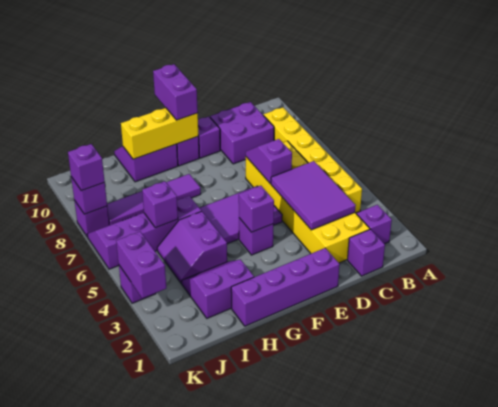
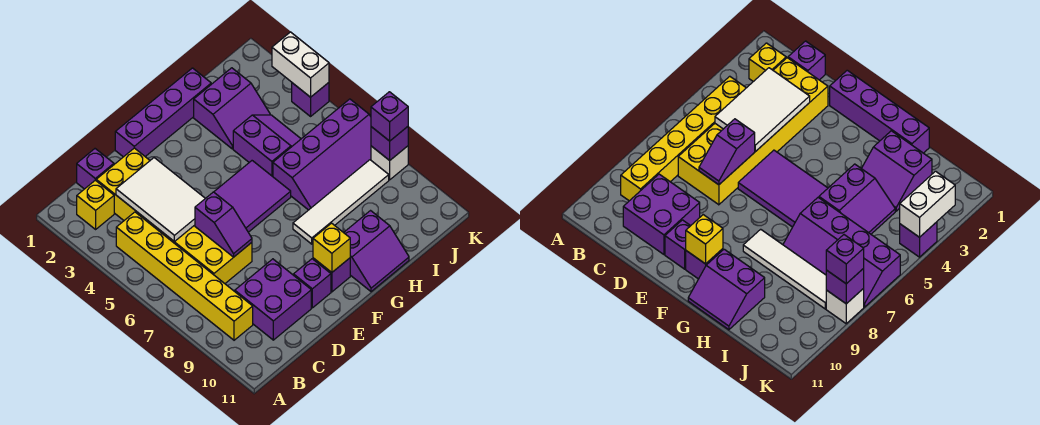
purple 1x1 brick [357,205,392,244] -> yellow 1x1 brick [77,180,114,229]
purple 2x3 tile [271,161,356,230] -> white 2x3 tile [116,158,205,241]
purple 1x1 brick [239,218,273,255] -> none
purple 1x1 brick [239,186,274,232] -> none
yellow 1x3 brick [121,108,198,159] -> yellow 1x1 brick [313,223,350,272]
purple 1x2 brick [153,64,198,120] -> none
purple 1x4 tile [107,174,201,225] -> white 1x4 tile [293,160,389,244]
purple 1x1 brick [142,181,178,228] -> none
purple 1x2 brick [116,232,166,298] -> white 1x2 brick [272,32,329,97]
purple 1x1 brick [74,200,109,237] -> white 1x1 brick [371,146,408,180]

